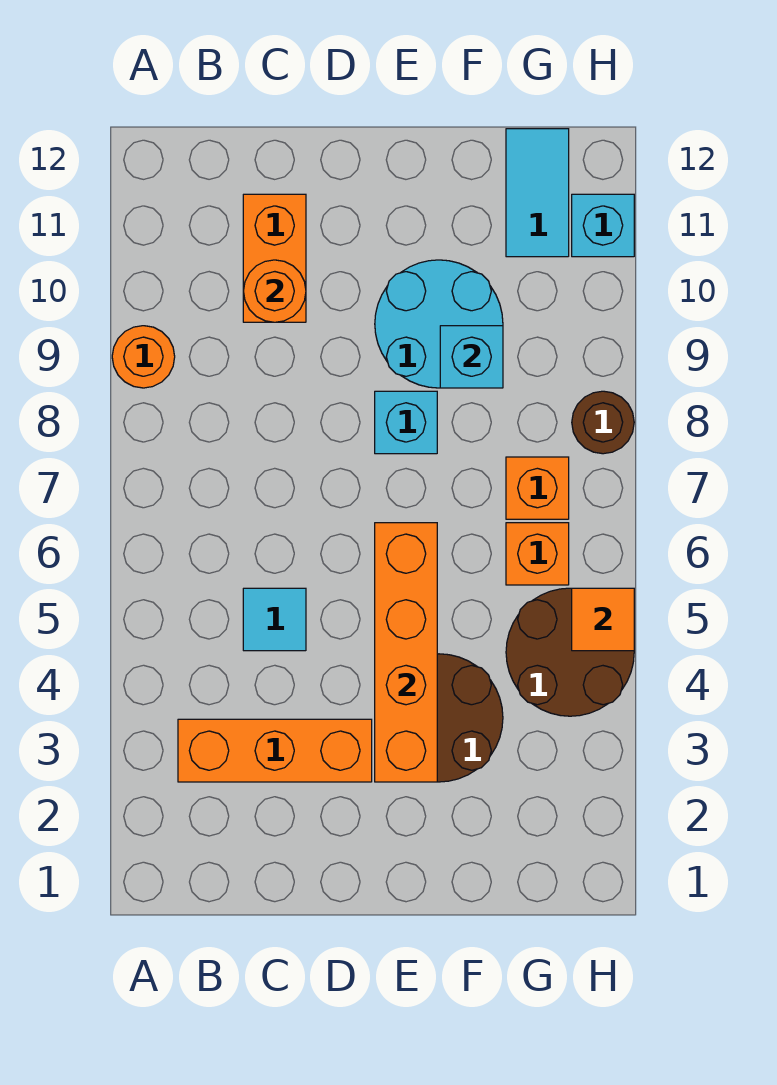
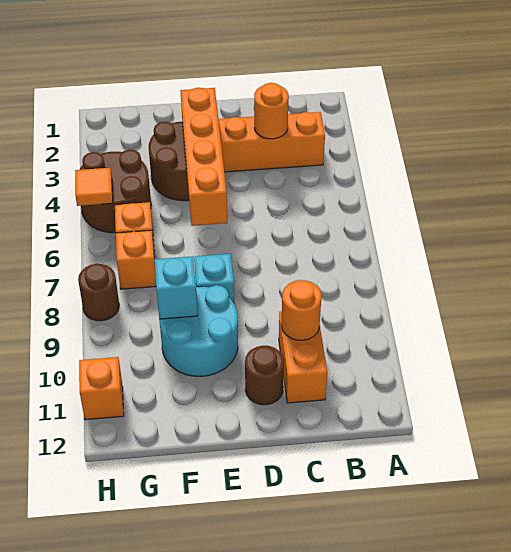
orange 1x1 round brick [112,326,175,388] -> orange 1x1 round brick moved to [254,83,289,139]
cyan 1x1 tile [243,588,306,651] -> none
none -> brown 1x1 round brick [245,346,284,405]
cyan 1x2 tile [506,129,569,257] -> none
cyan 1x1 brick [572,194,634,257] -> orange 1x1 brick [79,357,124,420]

